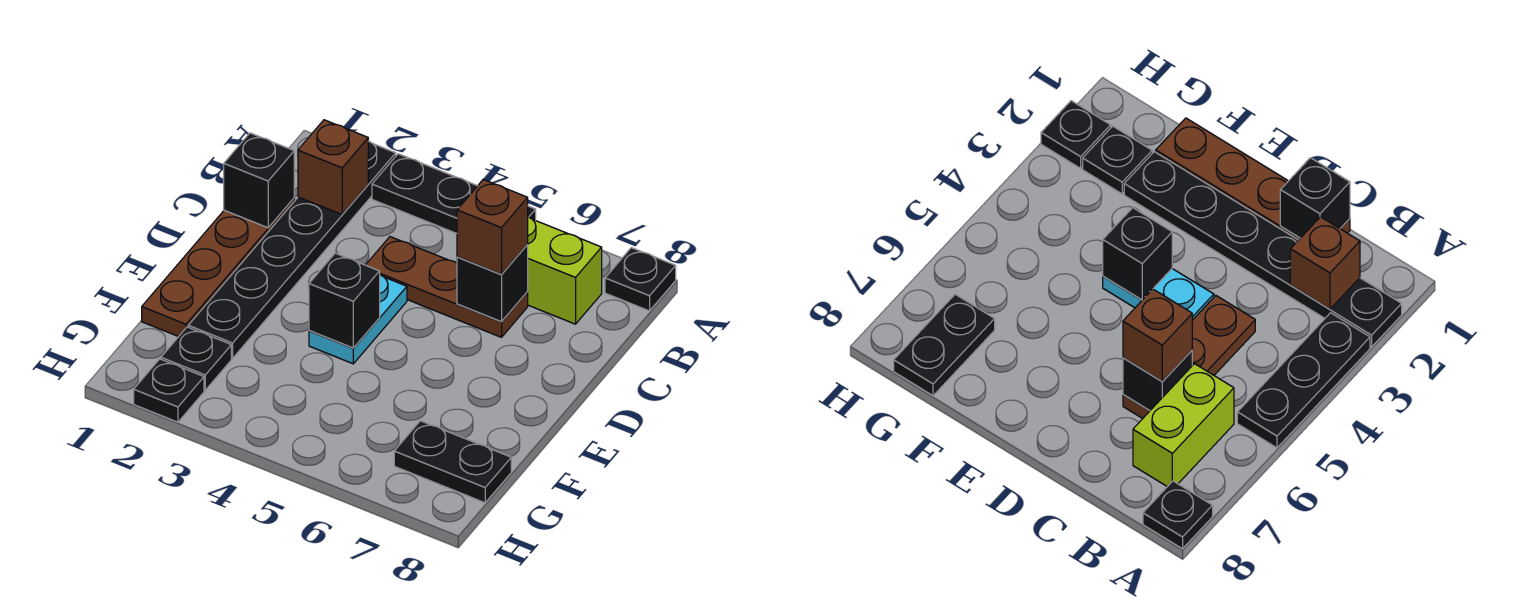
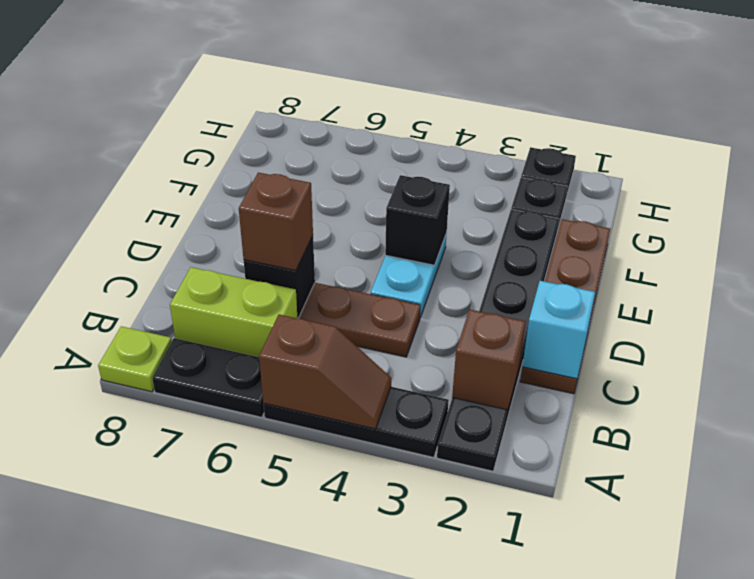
none -> brown 1x2 slope [259,315,391,429]
black 1x1 plate [605,248,676,311] -> lime 1x1 plate [98,326,172,392]
black 1x1 brick [224,133,294,228] -> cyan 1x1 brick [522,281,595,379]
black 1x2 plate [394,421,511,503] -> black 1x2 plate moved to [152,338,264,417]

